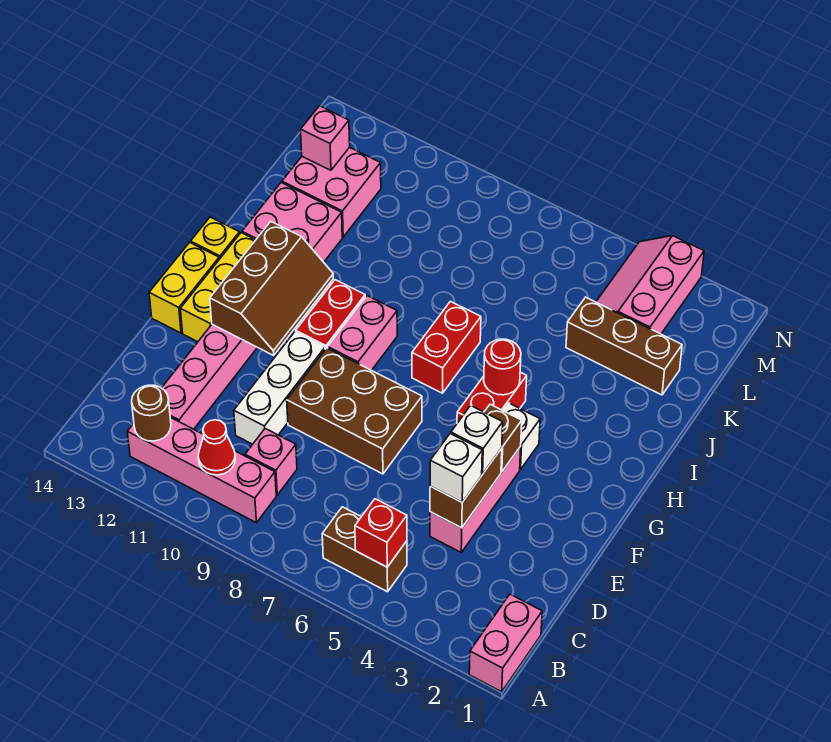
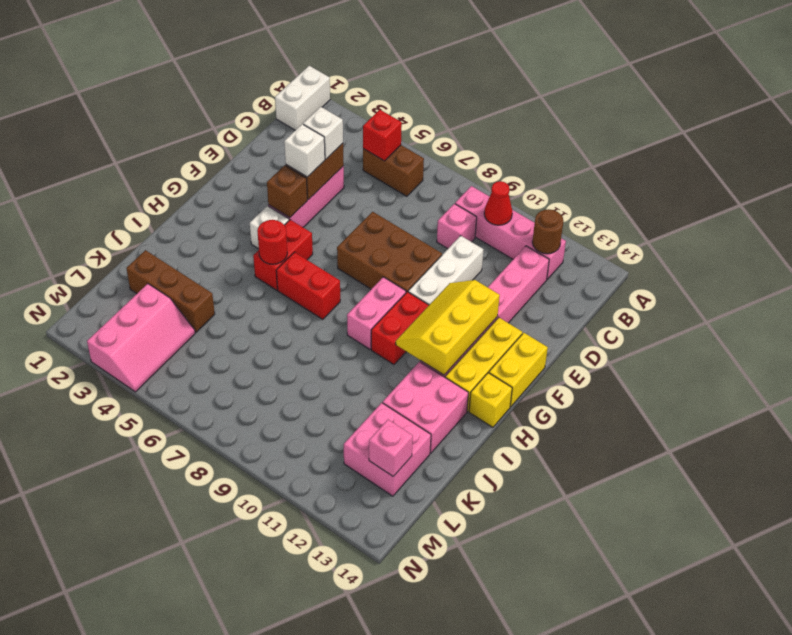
pink 1x2 brick [469,594,542,692] -> white 1x2 brick [275,66,330,130]
brown 2x3 slope [210,222,333,355] -> yellow 2x3 slope [396,280,500,375]
red 1x2 brick [412,301,481,393] -> red 1x2 brick turned to [276,252,340,319]

